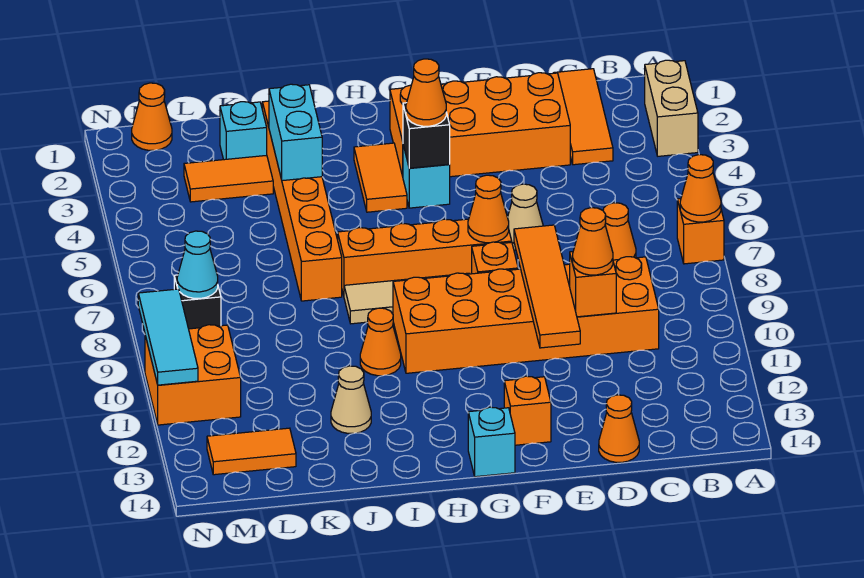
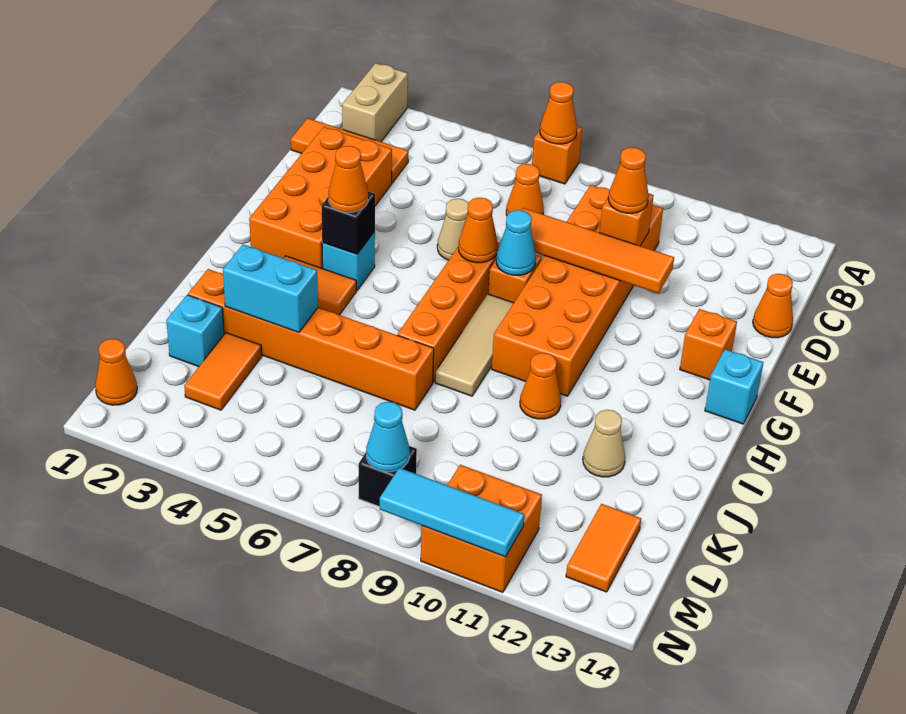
tan 1x2 brick [645,60,698,156] -> tan 1x2 brick turned to [342,63,408,142]
none -> cyan 1x1 cone [496,210,536,275]

